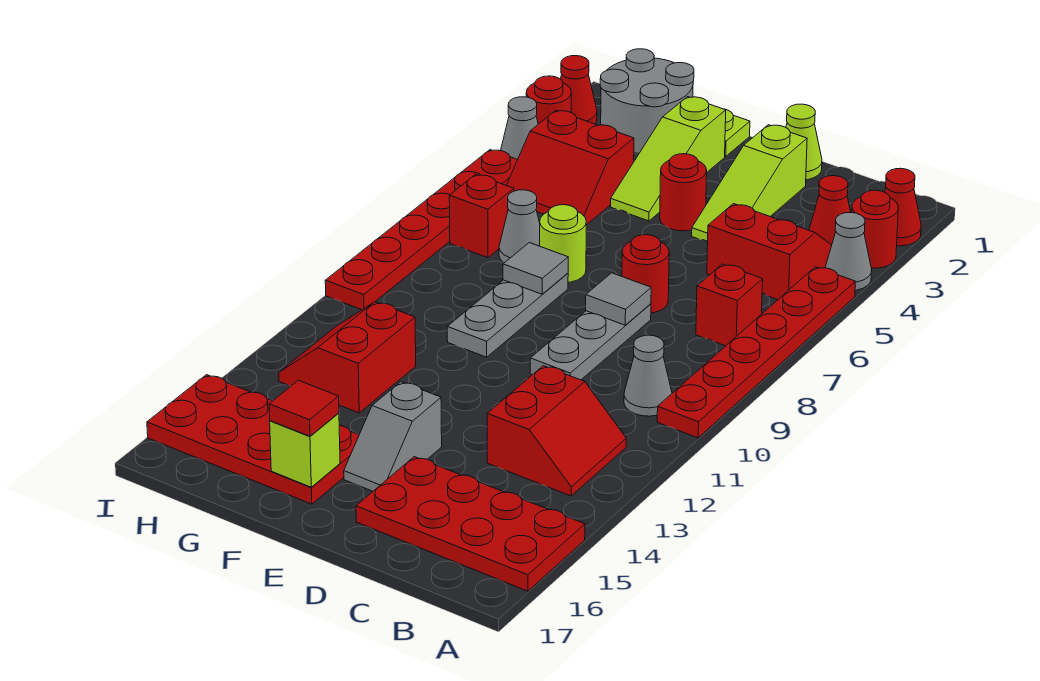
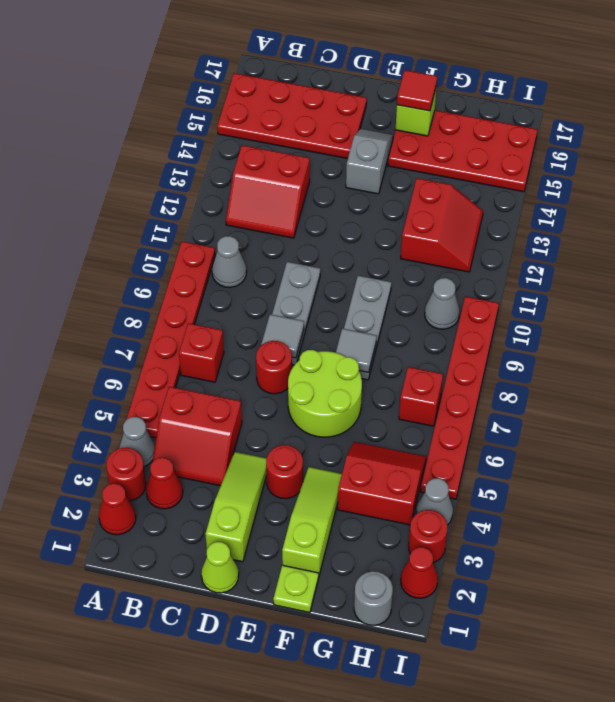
red 2x2 slope [487,366,626,496] -> red 2x2 slope turned to [226,145,310,238]
lime 1x1 round brick [540,205,586,282] -> lime 2x2 round brick [288,350,362,437]
grey 2x2 round brick [600,49,694,153] -> grey 1x1 round brick [354,571,393,625]
grey 1x1 cone [499,190,540,263] -> grey 1x1 cone moved to [425,278,460,329]

